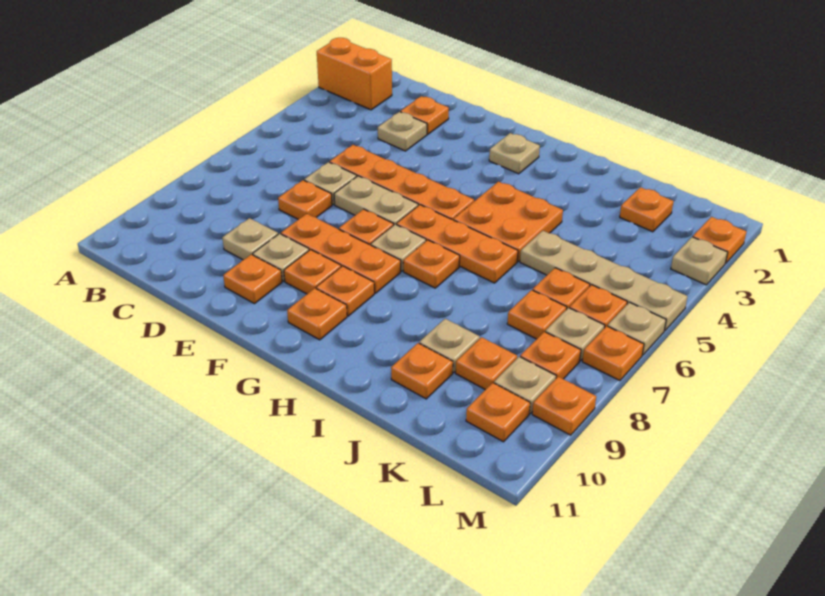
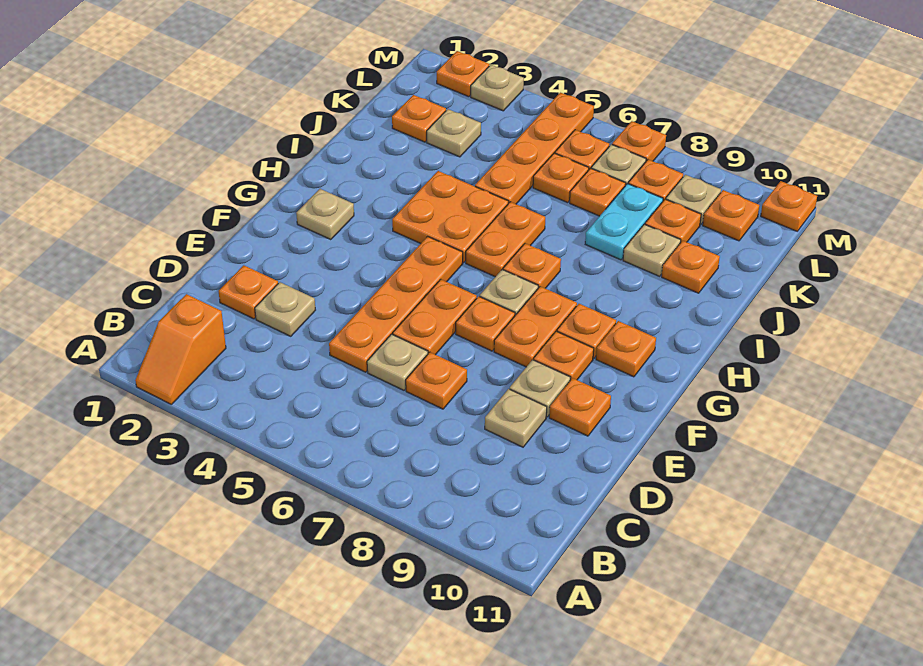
orange 1x2 brick [317,38,392,110] -> orange 1x2 slope [135,294,226,404]
tan 1x2 plate [334,176,418,225] -> orange 1x2 plate [393,279,477,355]
orange 1x3 plate [281,214,401,293] -> orange 1x2 plate [494,286,577,367]
orange 1x3 plate [396,205,518,283] -> orange 1x2 plate [466,202,545,277]
tan 1x4 plate [520,231,687,331] -> orange 1x4 plate [475,93,594,204]
none -> cyan 1x2 plate [585,184,663,260]
tan 1x1 plate [608,302,666,355] -> tan 1x1 plate moved to [427,109,481,157]
orange 1x1 plate [532,377,596,435] -> orange 1x1 plate moved to [761,181,817,231]

